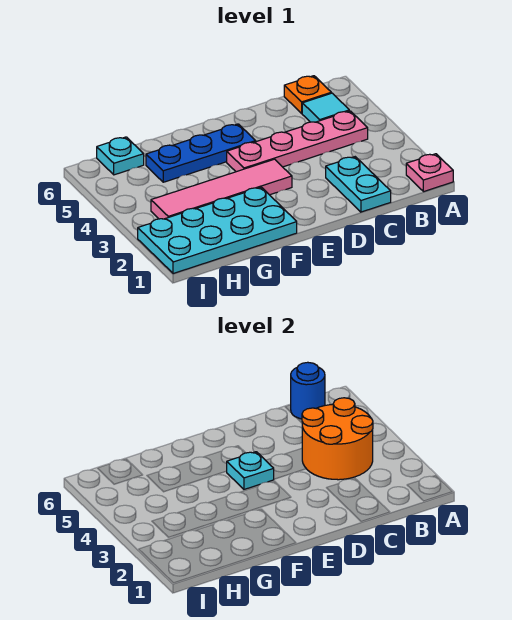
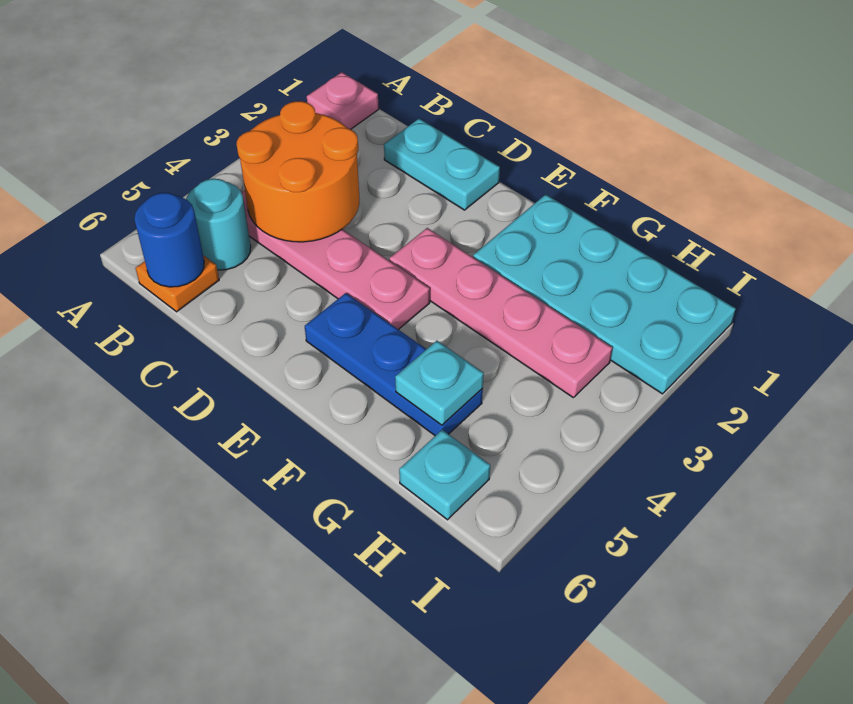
cyan 1x1 tile [302,93,349,122] -> cyan 1x1 round brick [186,179,251,270]
cyan 1x2 plate [326,157,391,212] -> cyan 1x2 plate turned to [384,119,500,210]
pink 1x4 tile [151,159,292,219] -> pink 1x4 plate [389,228,612,397]
cyan 1x1 plate [227,452,274,489] -> cyan 1x1 plate moved to [395,341,484,425]

